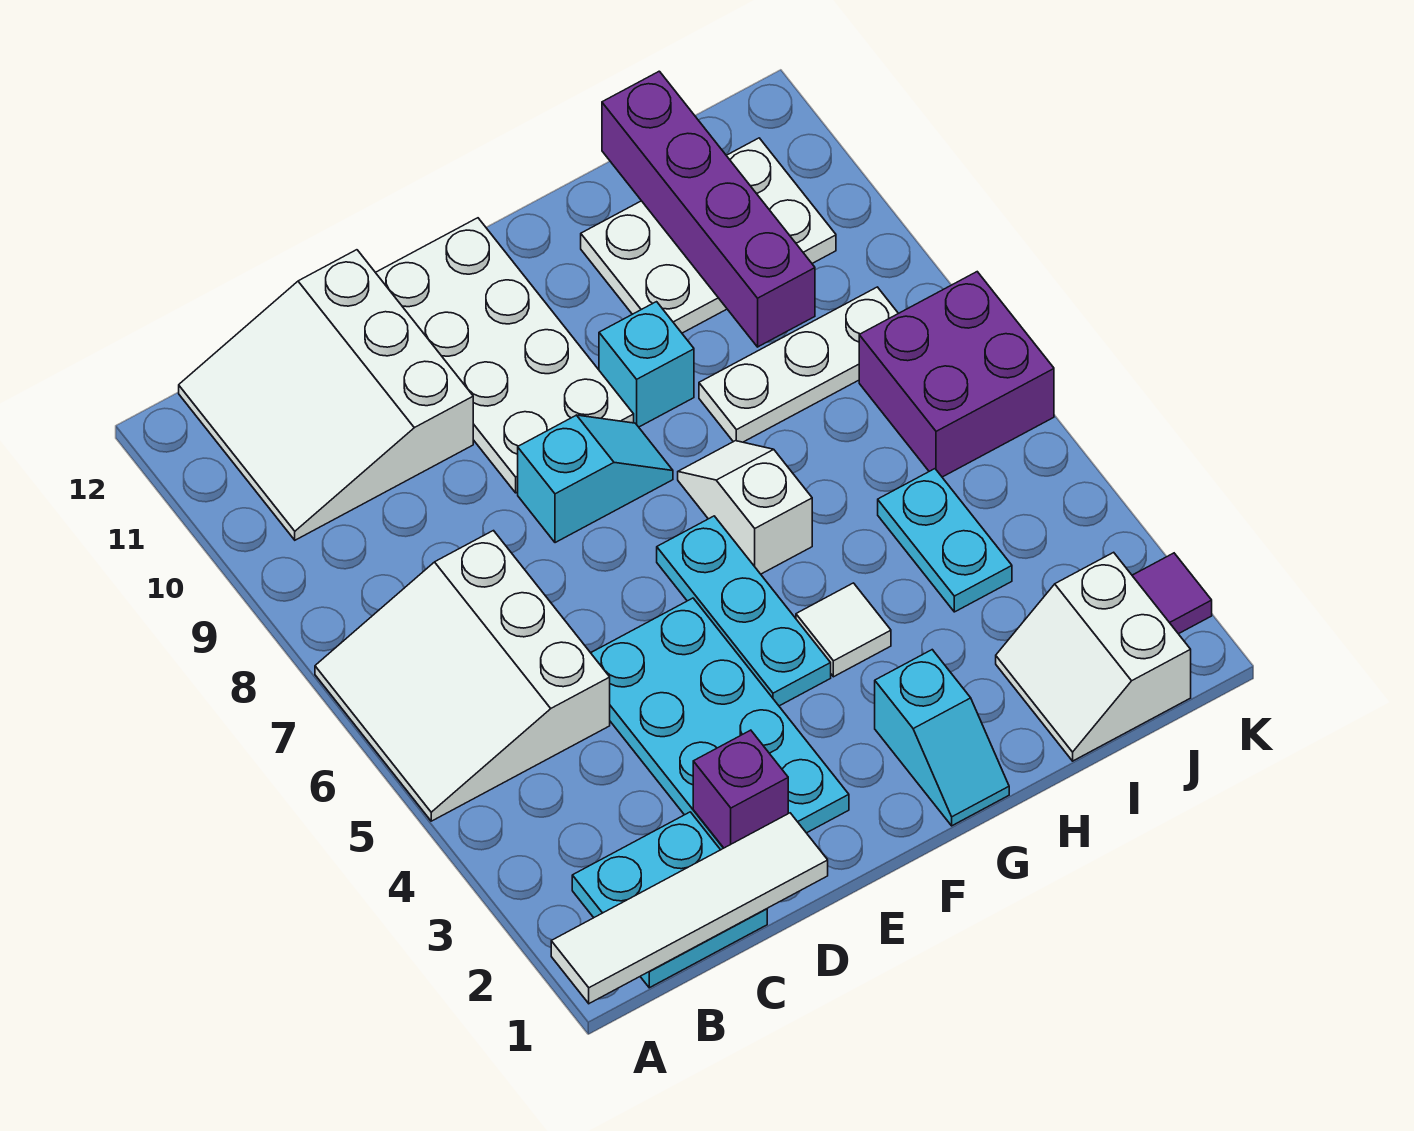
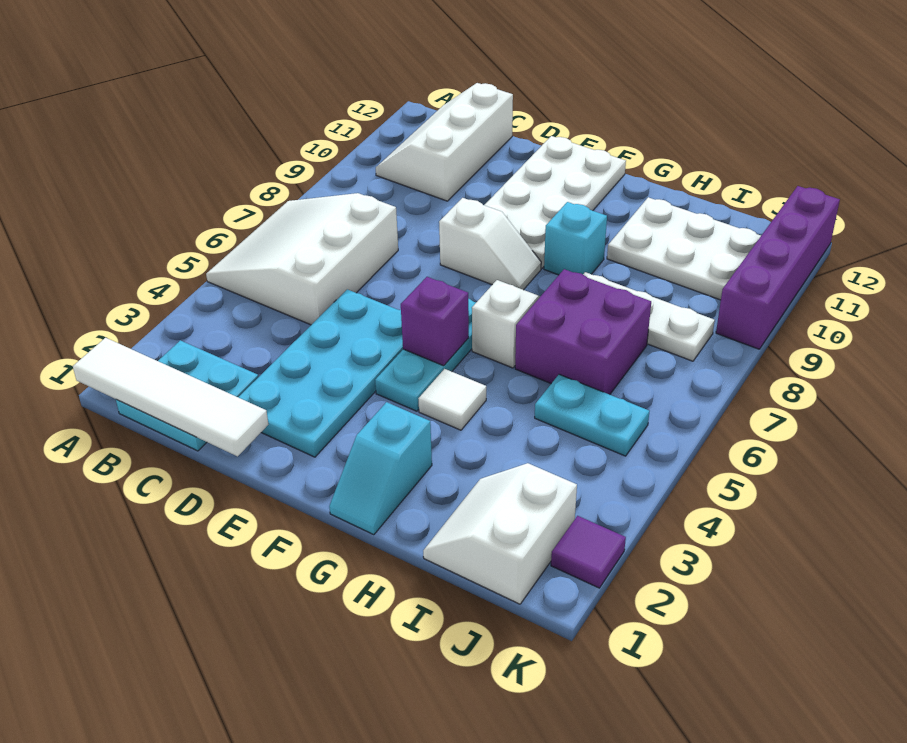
white 3x3 slope [179,250,473,540] -> white 2x3 slope [376,83,513,201]
purple 1x1 brick [693,730,788,848] -> purple 1x1 brick moved to [401,277,469,366]
cyan 1x2 slope [518,415,673,543] -> white 1x2 slope [439,198,541,290]
cyan 1x2 plate [878,469,1012,612] -> cyan 1x2 plate turned to [535,374,649,456]
purple 1x4 brick [602,71,815,347] -> purple 1x4 brick moved to [716,186,840,349]
purple 2x2 brick [859,272,1054,477] -> purple 2x2 brick moved to [515,269,651,395]

